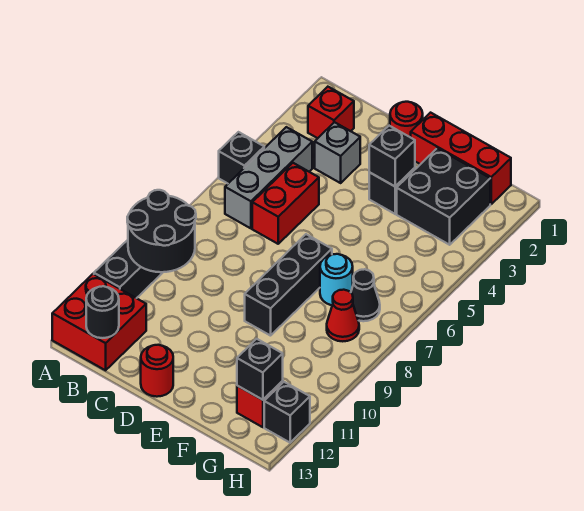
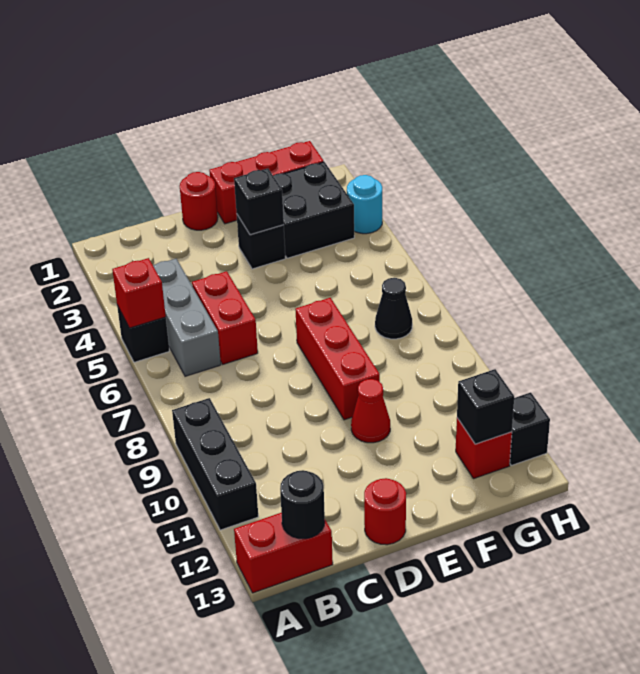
black 2x2 round brick [127,190,196,272] -> none
red 2x2 brick [52,274,146,370] -> red 1x2 brick [234,513,333,593]
red 1x1 brick [308,87,354,138] -> red 1x1 brick moved to [112,258,166,328]
grey 1x1 brick [315,122,360,183] -> none
black 1x3 brick [245,234,332,336] -> red 1x3 brick [295,298,380,420]
cyan 1x1 round brick [320,254,353,305] -> cyan 1x1 round brick moved to [347,175,382,234]
red 1x1 cone [327,290,359,341] -> red 1x1 cone moved to [351,379,390,443]

